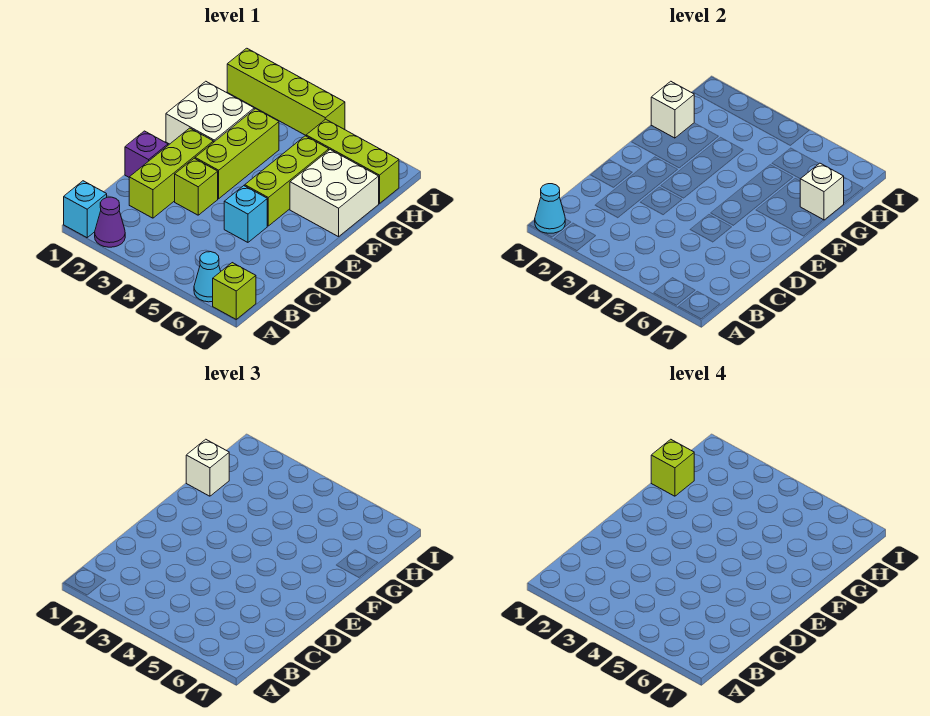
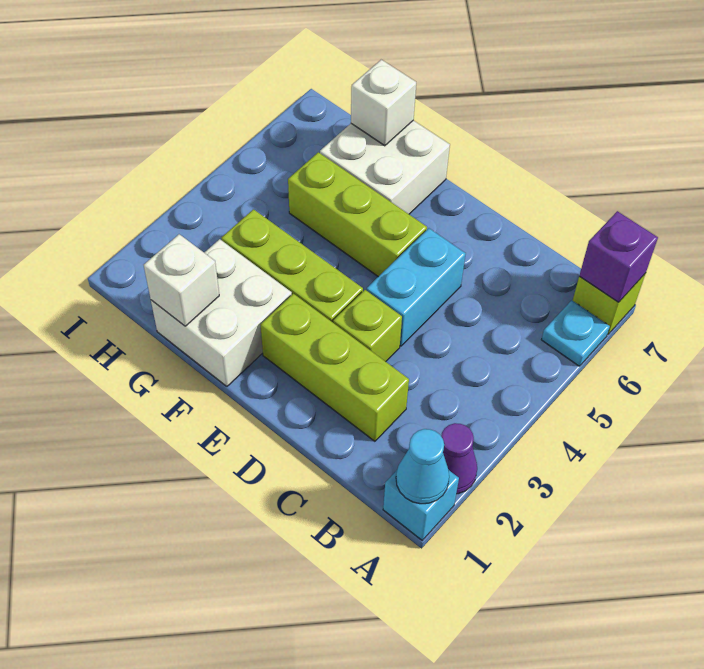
cyan 1x1 cone [194,252,221,302] -> cyan 1x1 plate [541,300,610,366]
purple 1x1 brick [125,131,168,177] -> purple 1x1 brick moved to [579,211,658,302]
cyan 1x1 brick [224,186,267,242] -> cyan 1x2 brick [366,228,466,346]
white 1x1 brick [186,439,229,496] -> none
lime 1x1 brick [651,439,694,496] -> none
lime 1x3 brick [306,119,399,204] -> none
lime 1x4 brick [227,48,345,135] -> none

